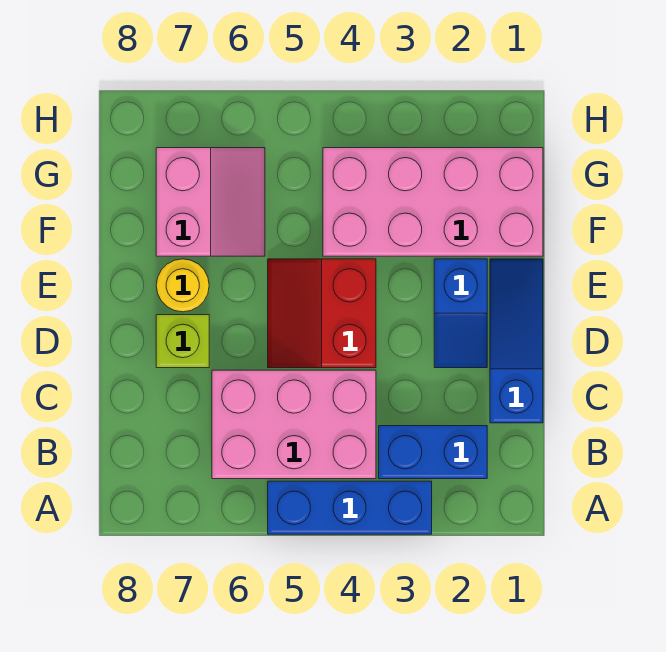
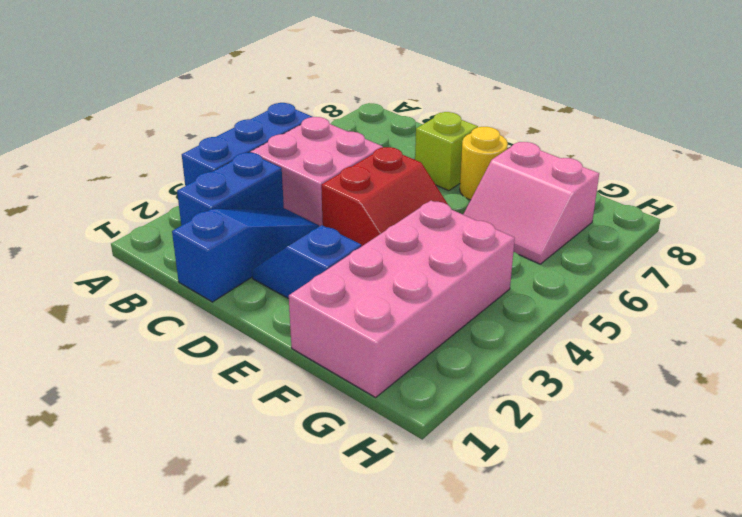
pink 2x3 brick [212,370,376,479] -> pink 2x2 brick [250,117,383,226]
blue 1x3 slope [490,259,543,423] -> blue 1x3 slope turned to [172,209,319,302]
red 2x2 slope [268,259,376,368] -> red 2x2 slope turned to [321,147,448,247]

